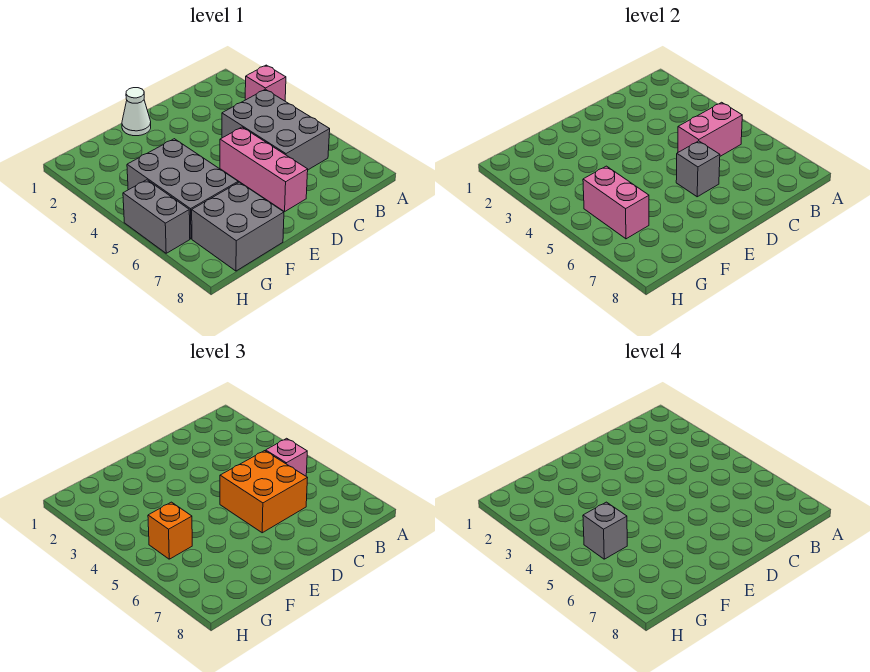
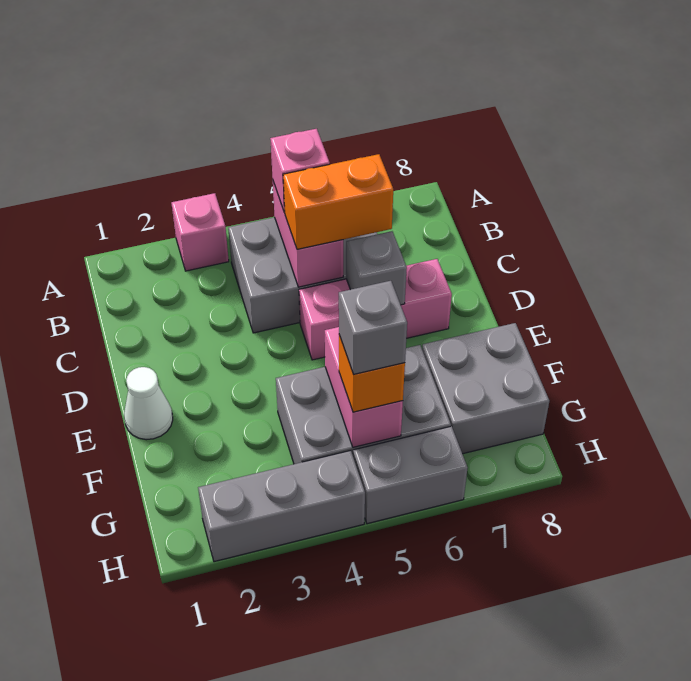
orange 2x2 brick [220,451,307,533] -> orange 1x2 brick [283,154,393,249]
pink 1x2 brick [583,166,649,239] -> pink 1x2 brick turned to [325,327,403,447]
none -> grey 1x3 brick [198,451,365,562]

